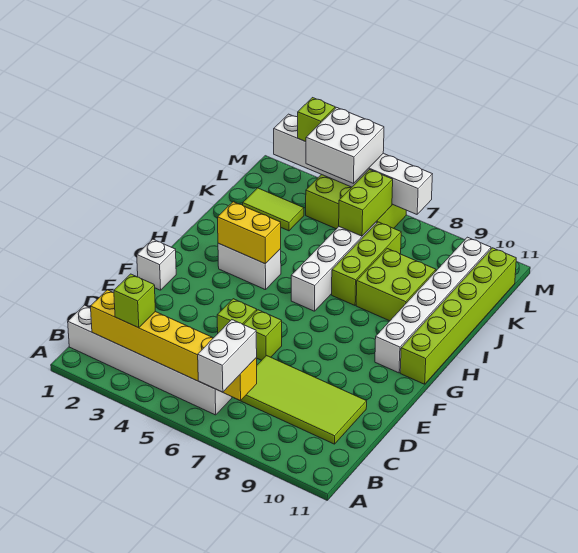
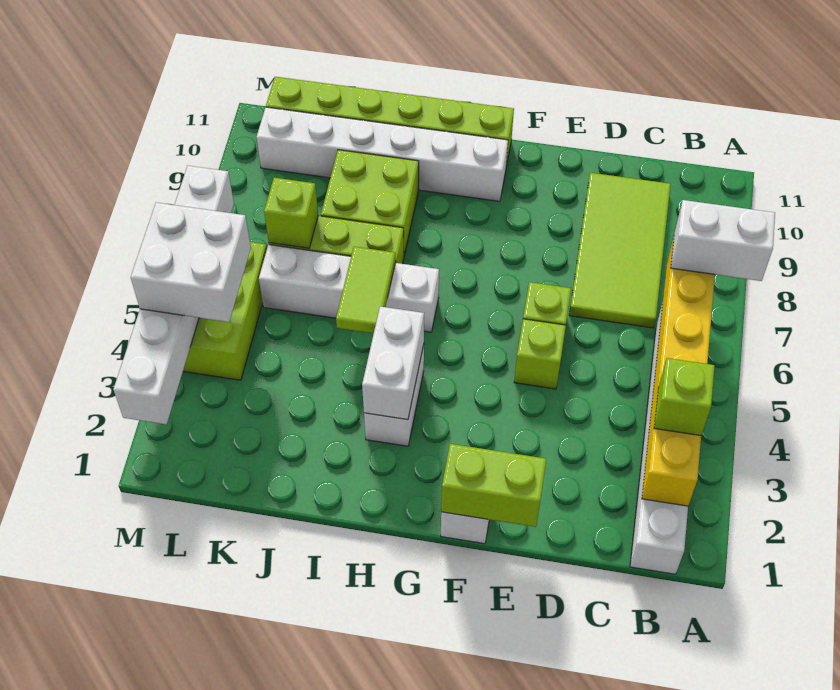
yellow 1x2 brick [218,202,281,264] -> white 1x2 brick [362,306,424,420]
lime 1x2 tile [243,188,304,231] -> lime 1x2 tile moved to [336,247,396,333]
lime 1x2 brick [339,170,393,236] -> lime 1x2 brick moved to [441,444,546,527]
lime 1x1 brick [298,98,335,142] -> lime 1x1 brick moved to [264,178,318,248]

